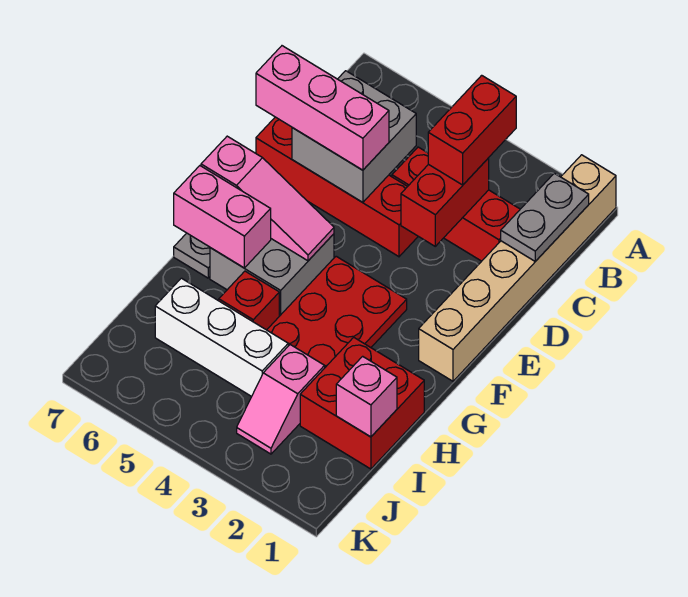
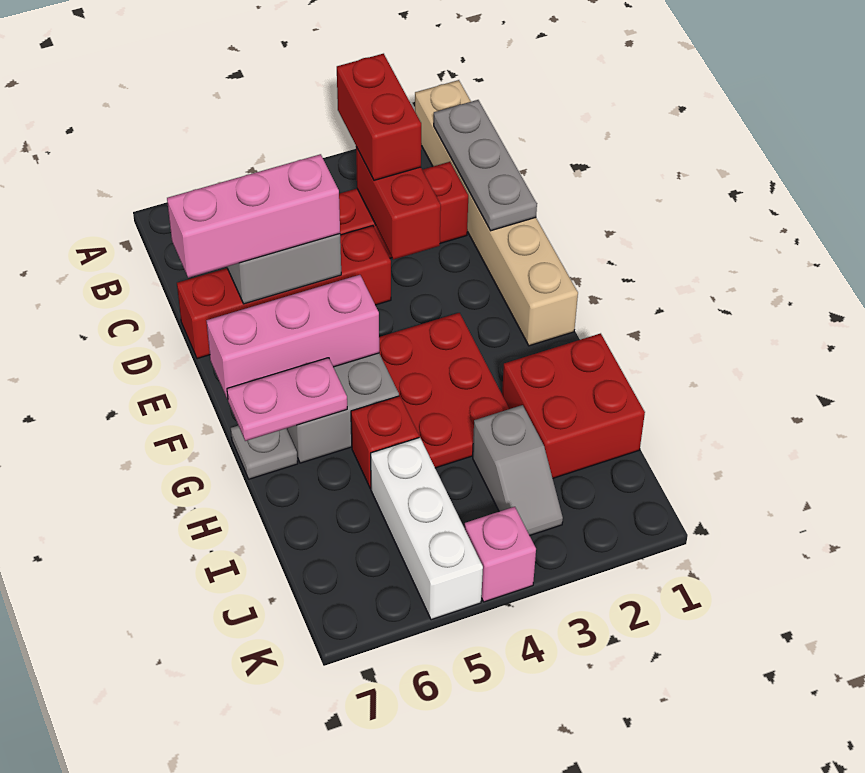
grey 1x2 plate [501,173,589,261] -> grey 1x3 plate [434,100,537,231]
pink 1x3 slope [201,136,334,261] -> pink 1x3 brick [206,275,379,399]
pink 1x2 brick [174,166,271,268] -> pink 1x2 plate [227,358,347,441]
pink 1x1 brick [336,356,397,437] -> pink 1x1 brick moved to [465,507,536,602]
pink 1x2 slope [237,345,325,454] -> grey 1x2 slope [473,405,563,536]
white 1x3 brick [155,278,288,397] -> white 1x3 brick turned to [371,438,483,620]

